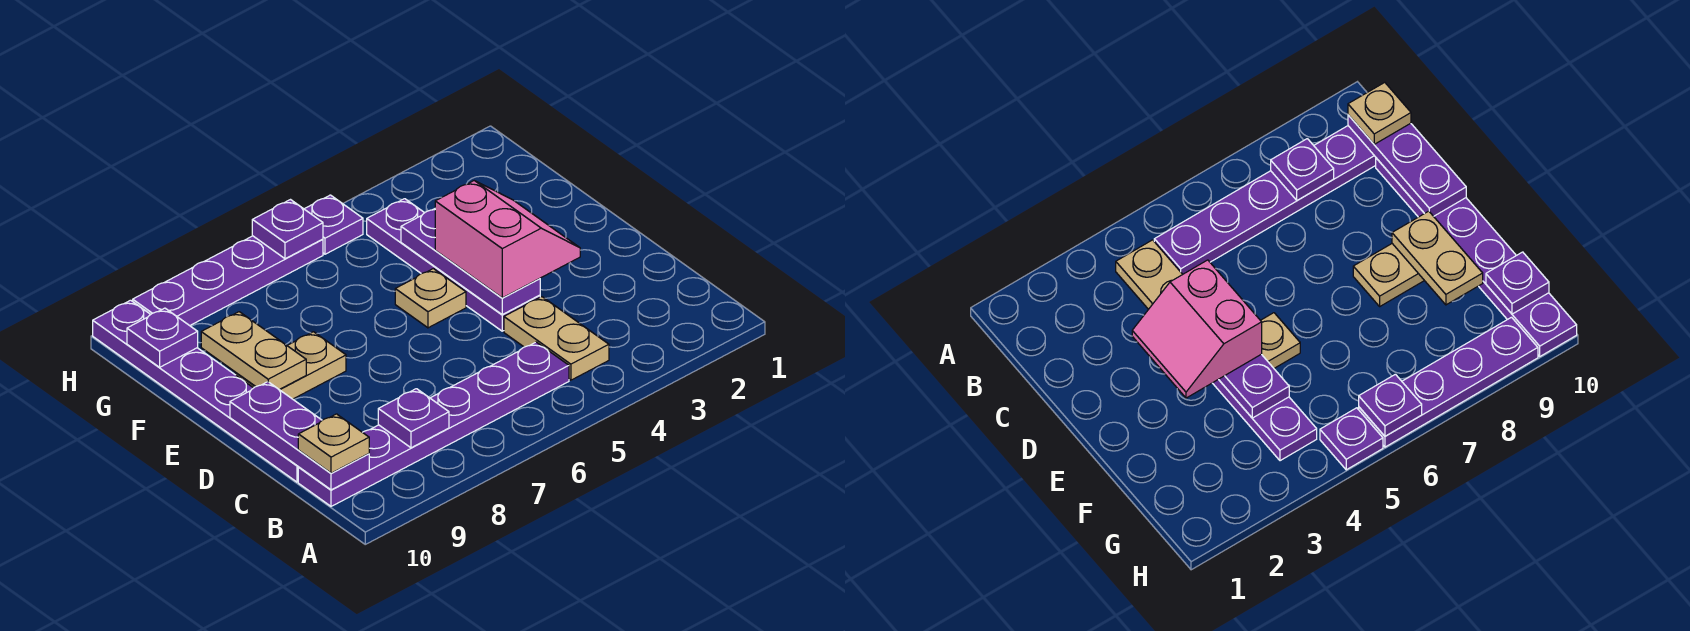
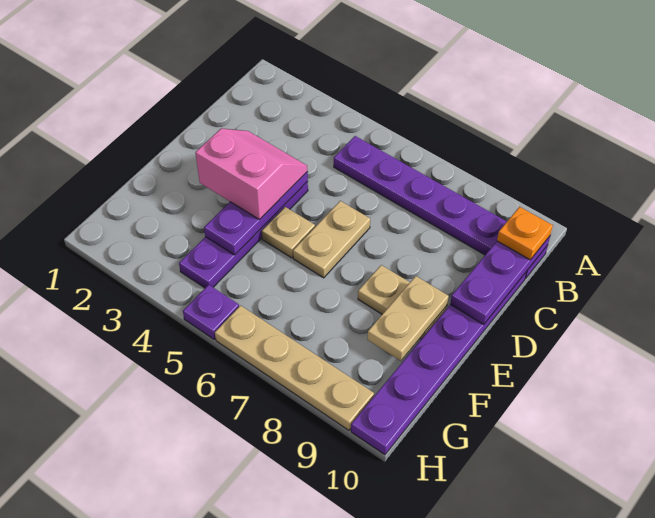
tan 1x2 plate [504,297,609,380] -> tan 1x2 plate moved to [293,201,370,278]
purple 1x1 plate [378,389,449,448] -> none
tan 1x1 plate [298,414,369,473] -> orange 1x1 plate [497,207,553,260]
pink 2x2 slope [435,181,580,298] -> pink 2x2 slope turned to [195,129,307,220]
purple 1x1 plate [127,308,198,367] -> none
purple 1x4 plate [133,236,323,326] -> tan 1x4 plate [215,306,374,430]
purple 1x1 plate [252,200,323,259] -> none

